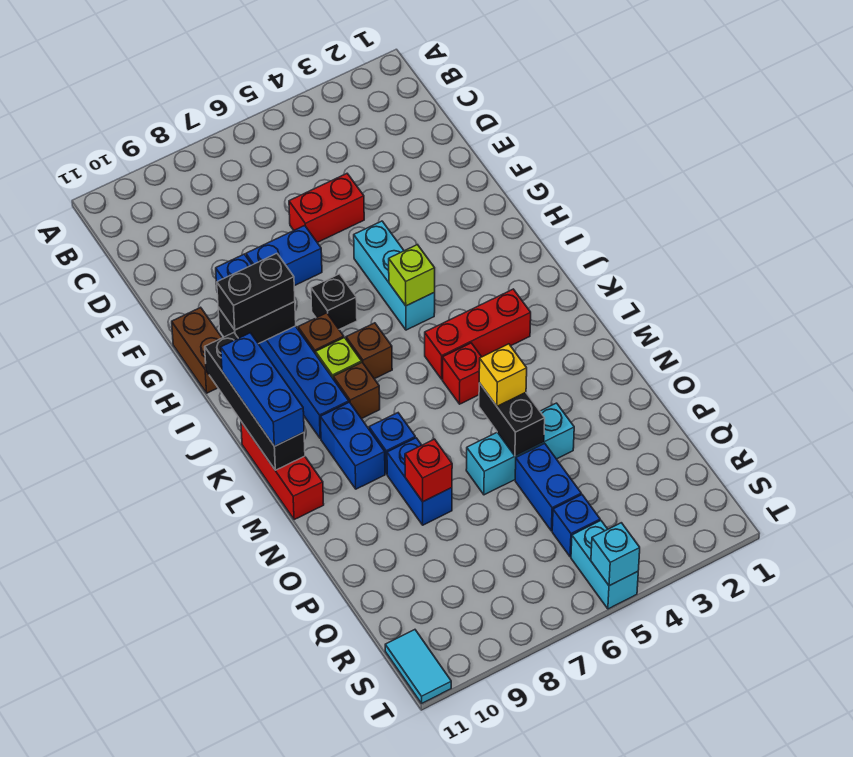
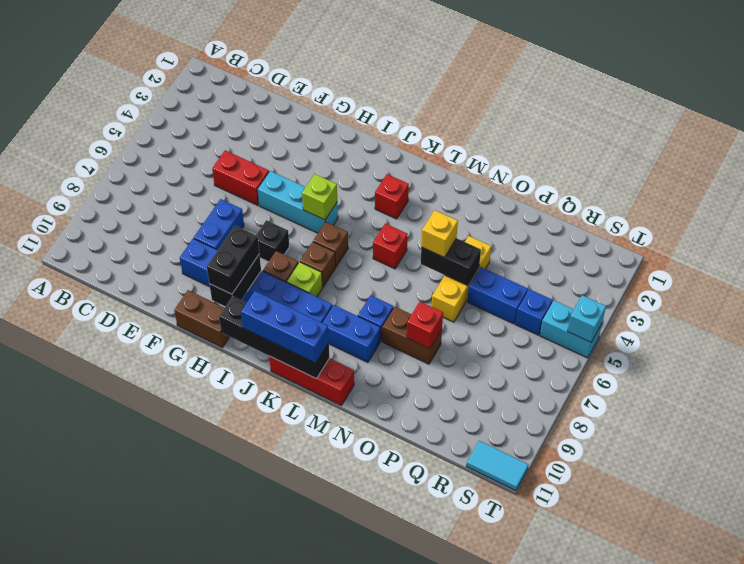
red 1x2 brick [289,174,364,242] -> red 1x2 brick turned to [212,151,269,205]
red 1x3 brick [425,289,531,379] -> red 1x1 brick [375,174,409,219]
brown 1x1 brick [333,363,380,419] -> brown 1x1 brick moved to [313,222,348,267]
blue 1x2 brick [387,438,452,525] -> brown 1x2 brick [382,307,442,364]
cyan 1x3 brick [466,403,574,495] -> yellow 1x3 brick [431,236,491,322]

